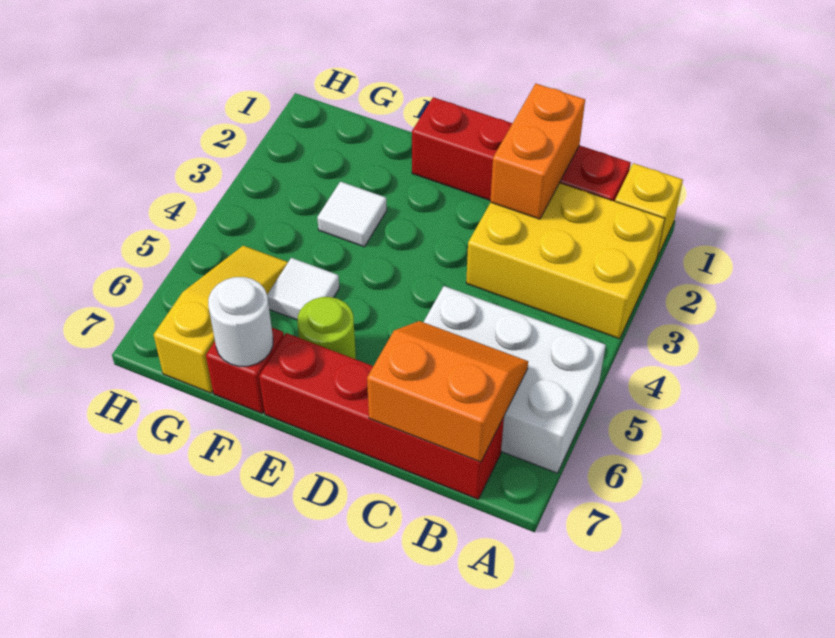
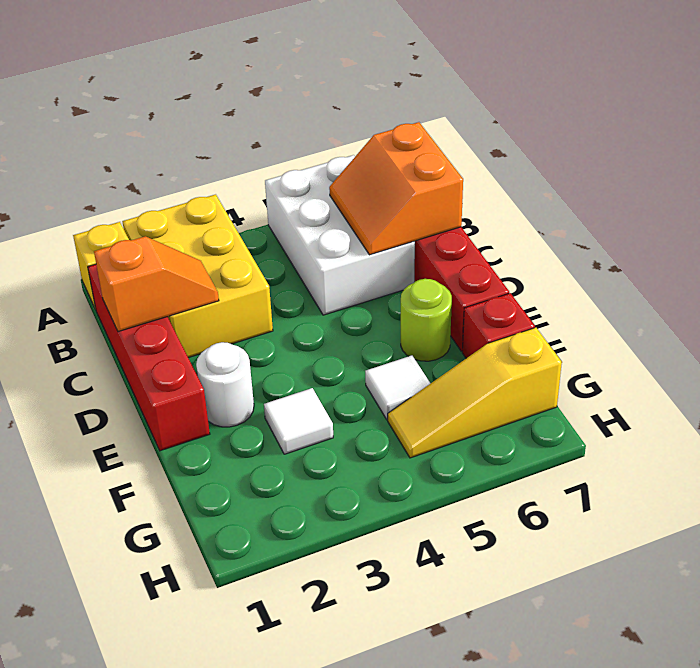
orange 1x2 brick [490,84,585,219] -> orange 1x2 slope [94,236,219,332]
white 1x1 round brick [208,277,273,366] -> white 1x1 round brick moved to [196,342,254,427]

